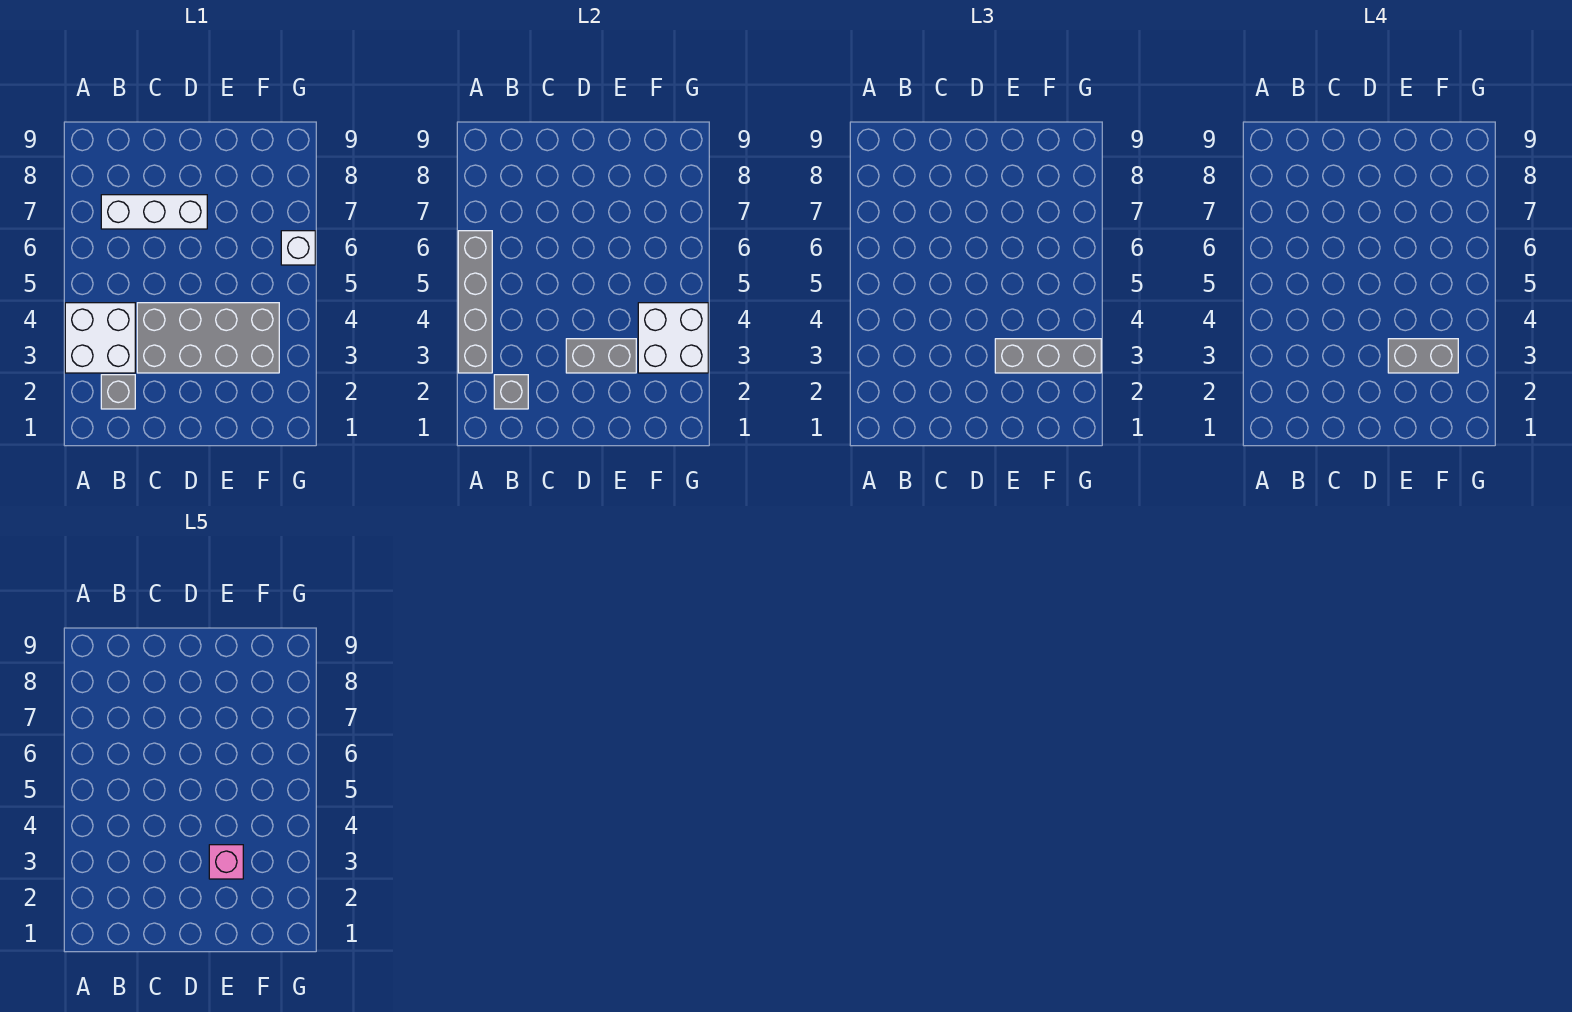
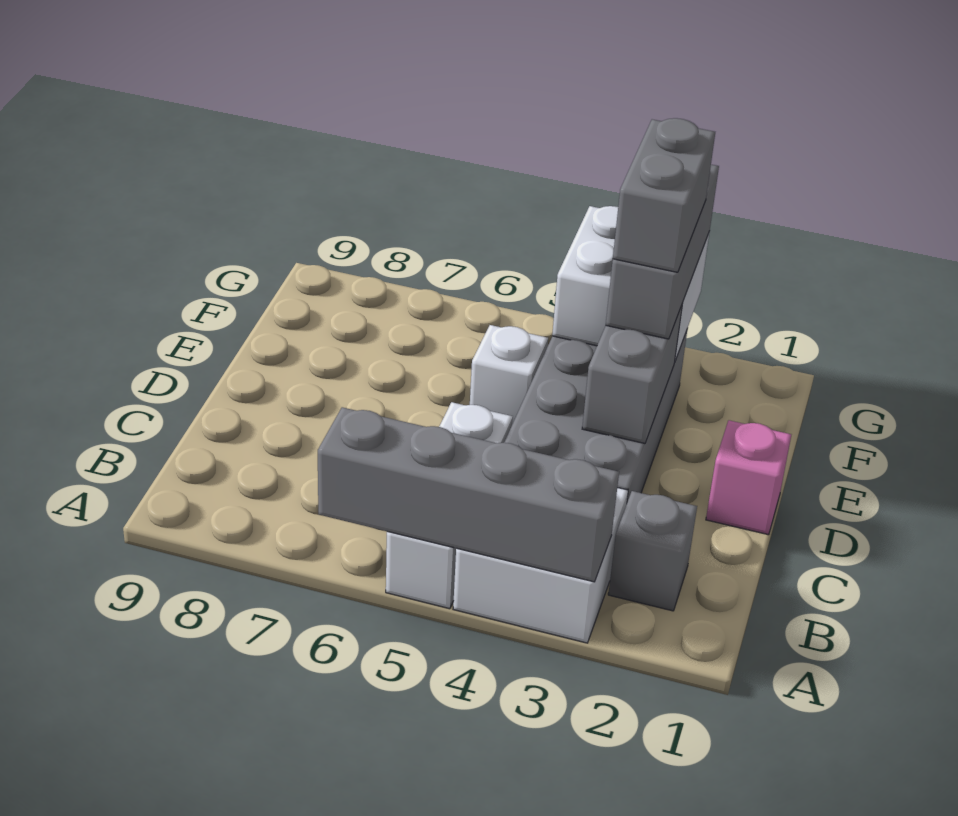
grey 1x1 brick [494,375,528,409] -> none
white 1x3 brick [101,195,207,229] -> white 1x3 brick moved to [386,402,513,609]
pink 1x1 brick [209,845,243,879] -> pink 1x1 brick moved to [706,420,791,535]
white 1x1 brick [281,231,315,265] -> white 1x1 brick moved to [470,325,548,424]

